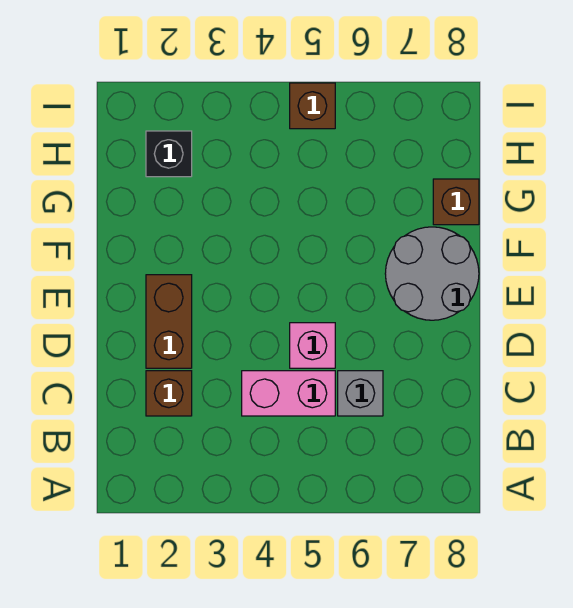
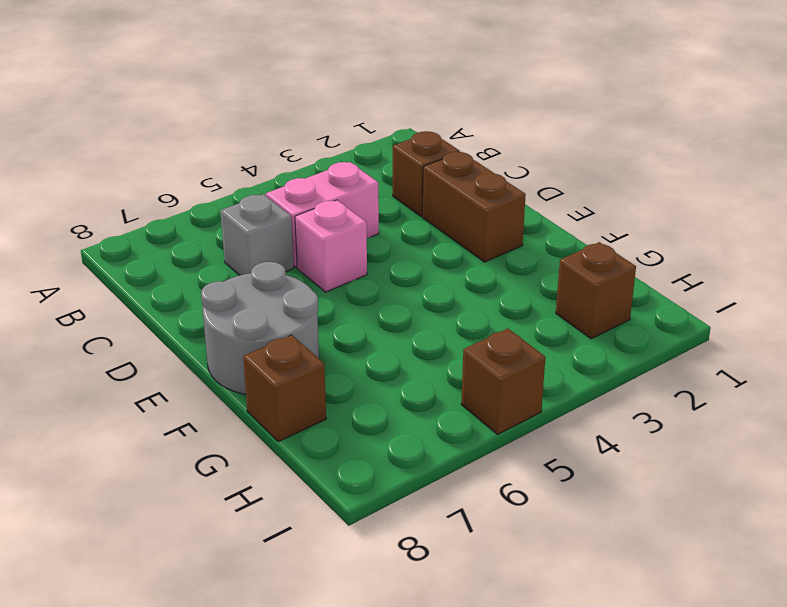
black 1x1 brick [146,131,192,177] -> brown 1x1 brick [556,242,636,339]

